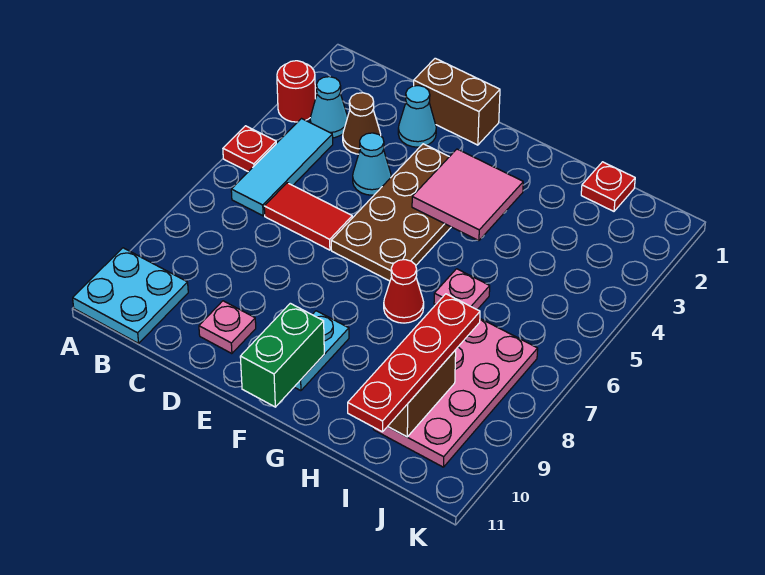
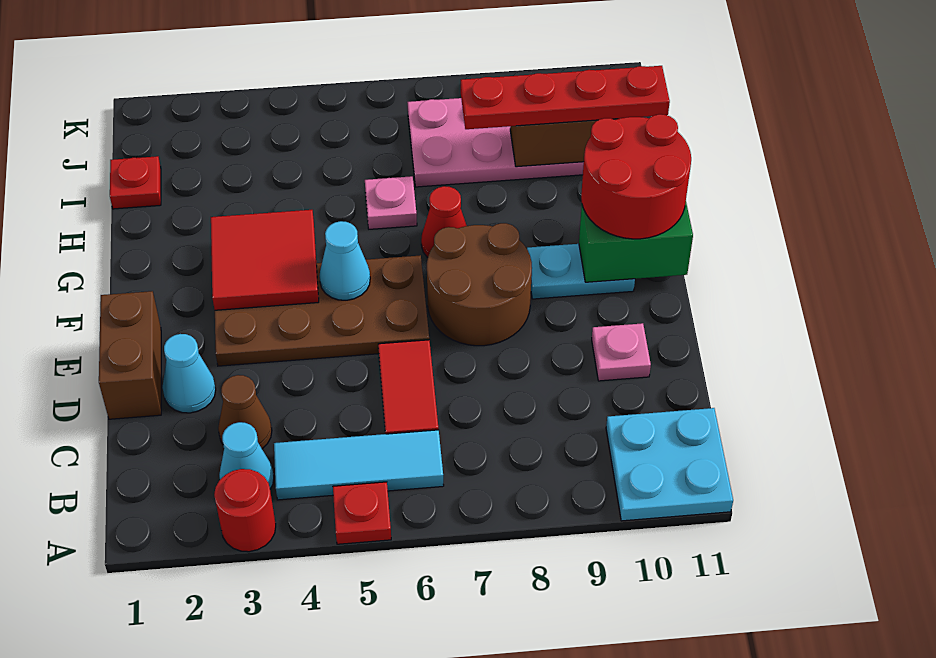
cyan 1x1 cone [353,133,391,195] -> cyan 1x1 cone moved to [319,221,370,300]
none -> brown 2x2 round brick [427,223,532,346]
pink 2x2 tile [412,149,523,241] -> red 2x2 tile [211,210,319,310]
none -> red 2x2 round brick [581,114,691,239]

